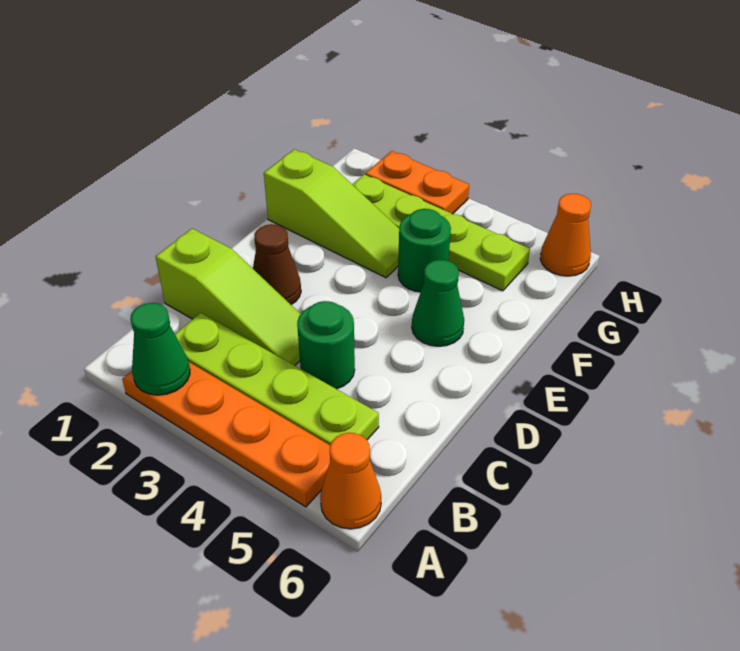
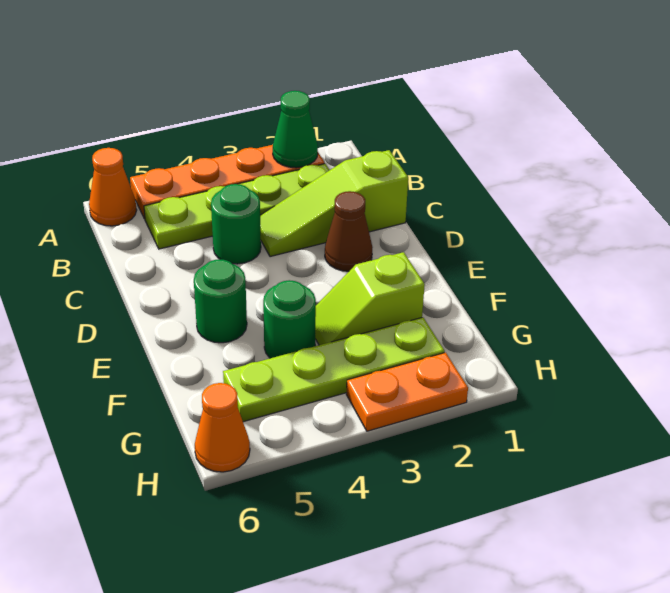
green 1x1 cone [412,260,464,346] -> green 1x1 round brick [194,259,247,343]
lime 1x3 slope [264,149,399,278] -> lime 1x2 slope [315,252,425,345]

